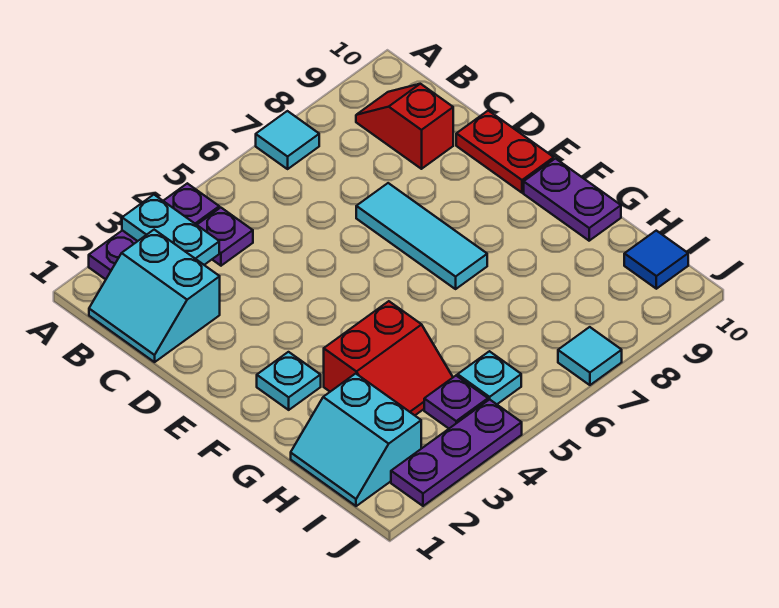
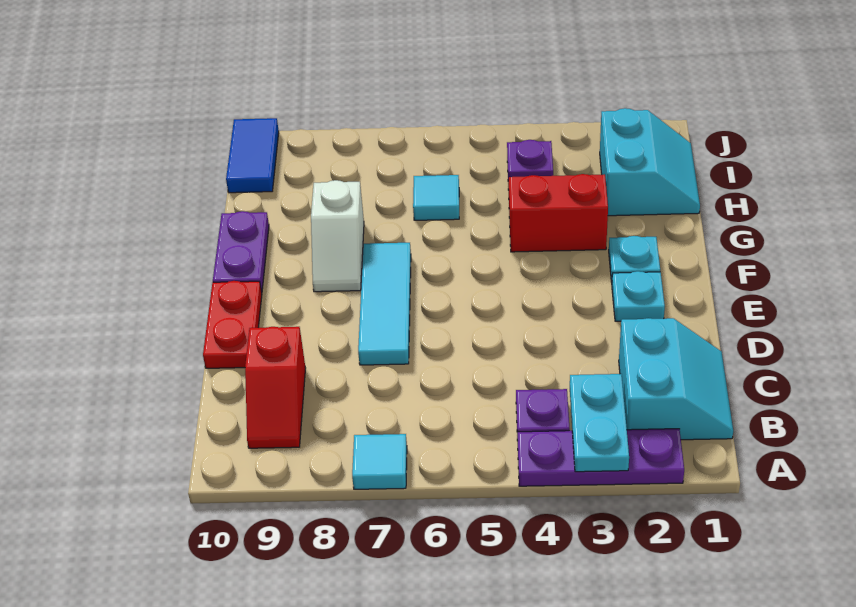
none -> white 1x2 slope [311,180,364,292]
cyan 1x1 plate [458,351,521,404] -> cyan 1x1 plate moved to [612,271,665,321]
blue 1x1 tile [624,231,688,289] -> blue 1x2 tile [226,118,279,193]
purple 1x3 plate [391,399,522,506] -> none
cyan 1x1 tile [558,327,622,385] -> cyan 1x1 tile moved to [413,175,459,220]

